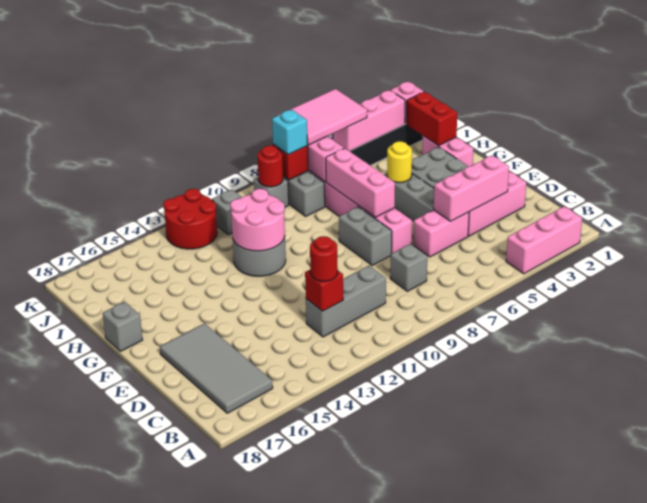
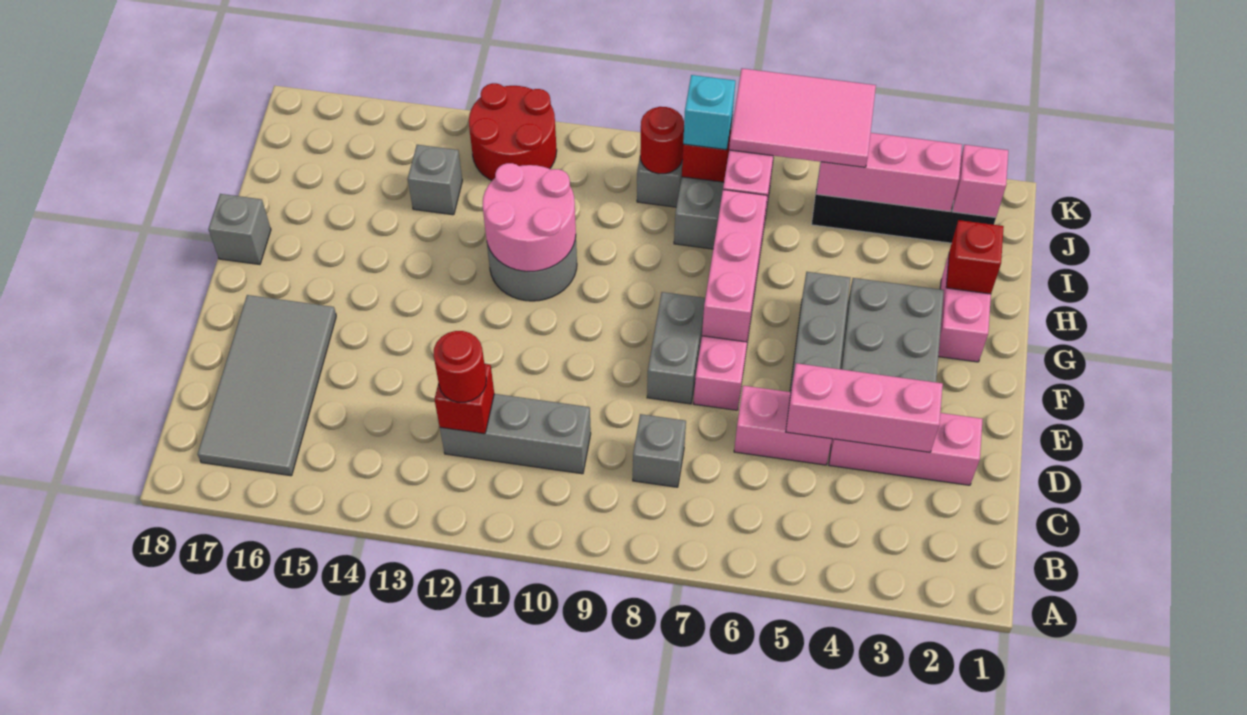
pink 1x3 brick [506,206,582,274] -> none
yellow 1x1 round brick [387,141,412,183] -> none
red 1x2 brick [406,92,457,146] -> red 1x1 brick [946,220,1004,294]
grey 1x1 brick [212,190,242,235] -> grey 1x1 brick moved to [408,145,462,215]

